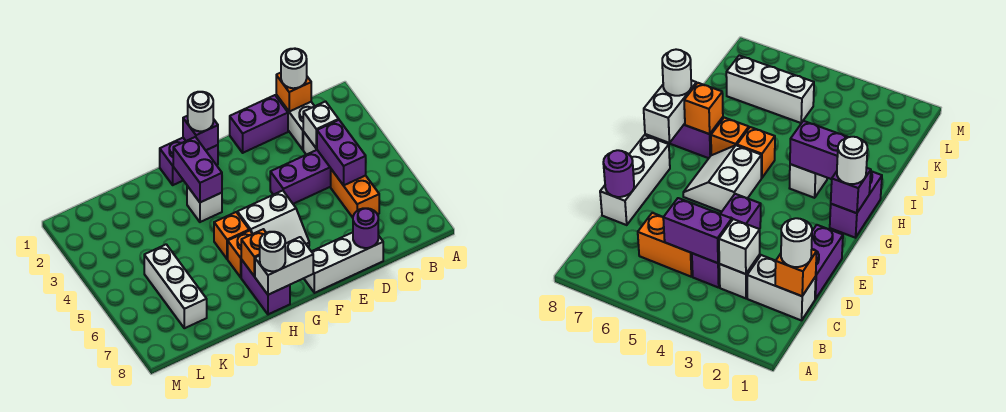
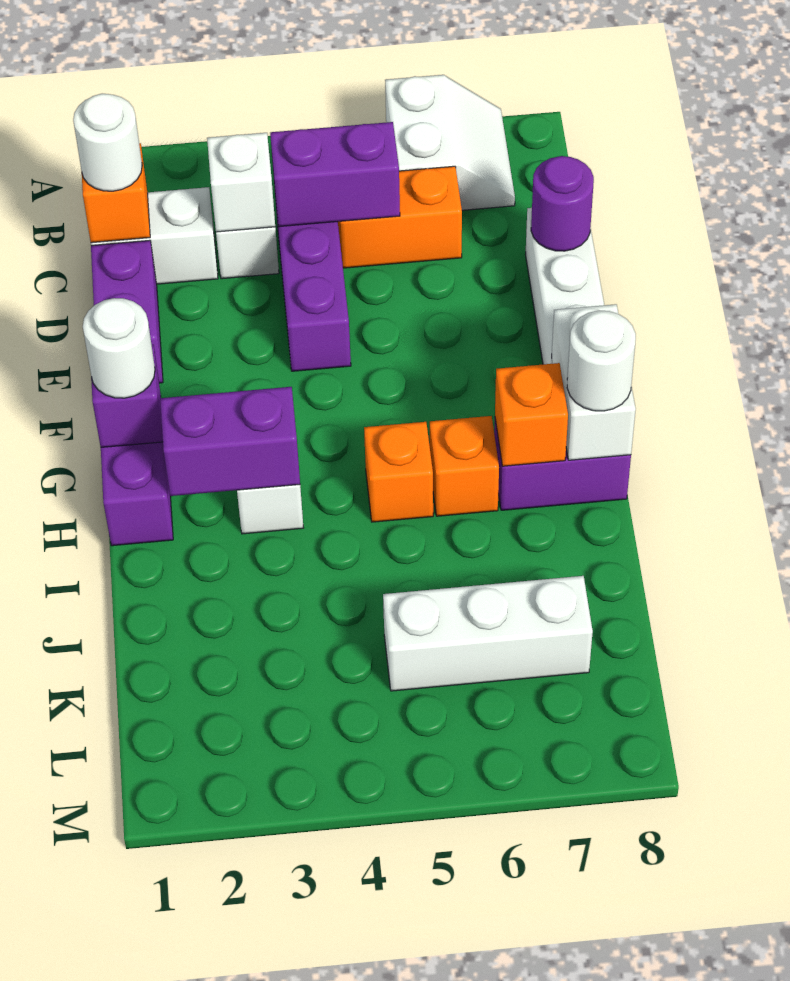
white 2x2 slope [237,191,309,246] -> white 2x2 slope moved to [385,75,515,210]

